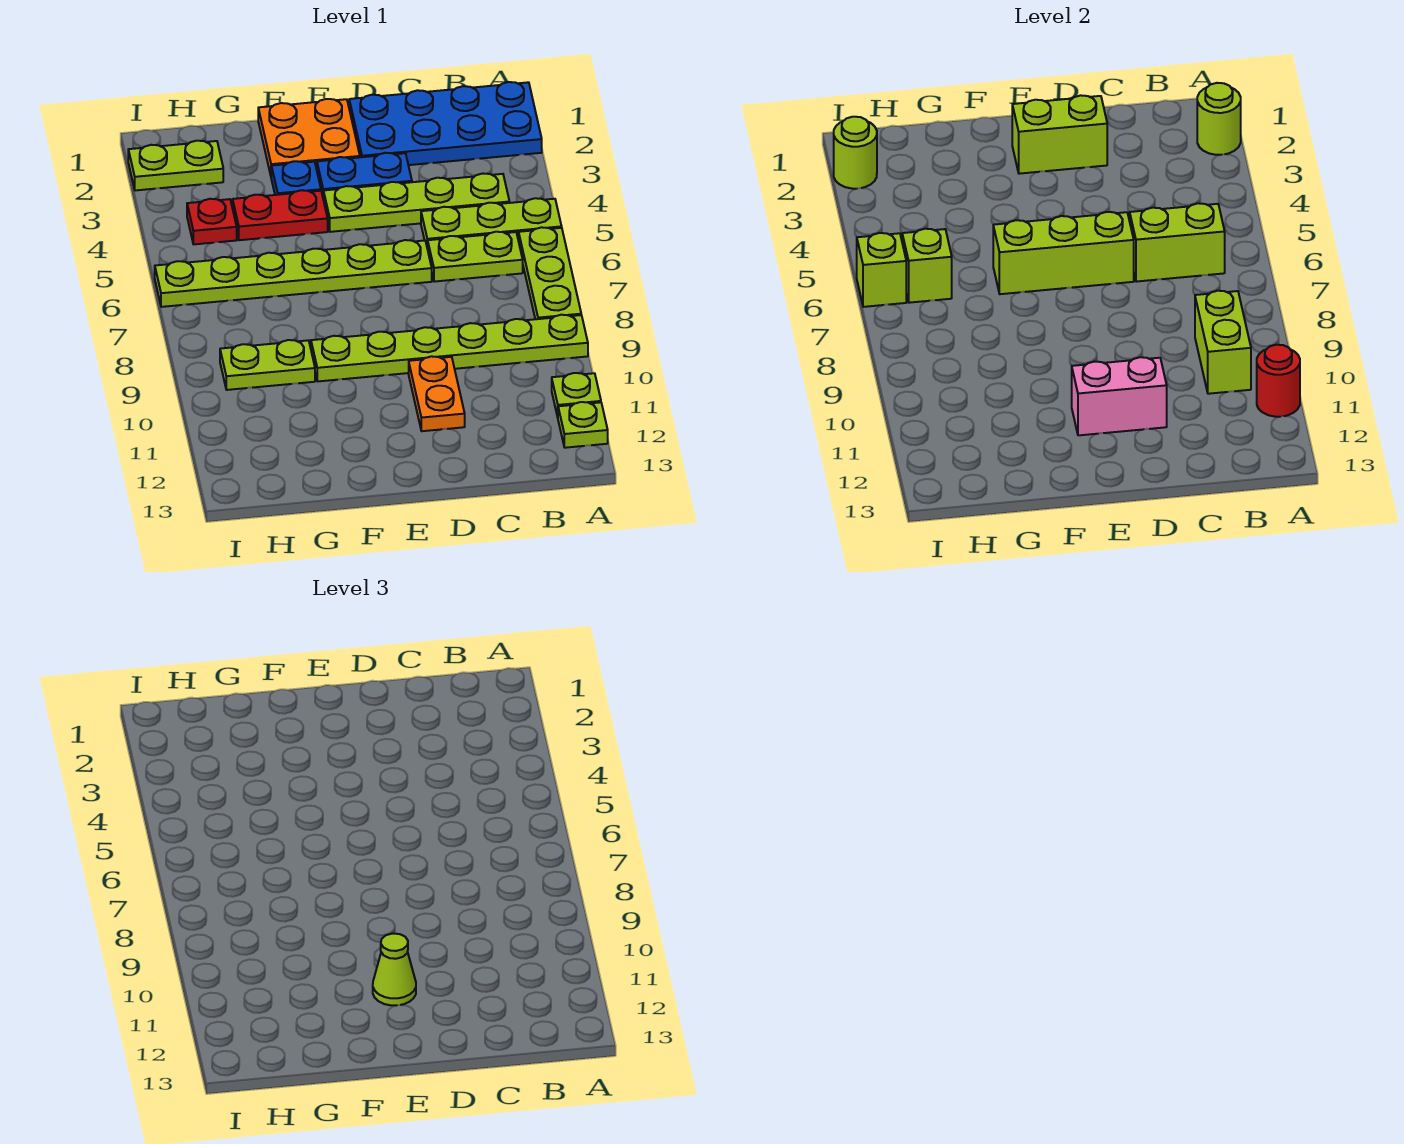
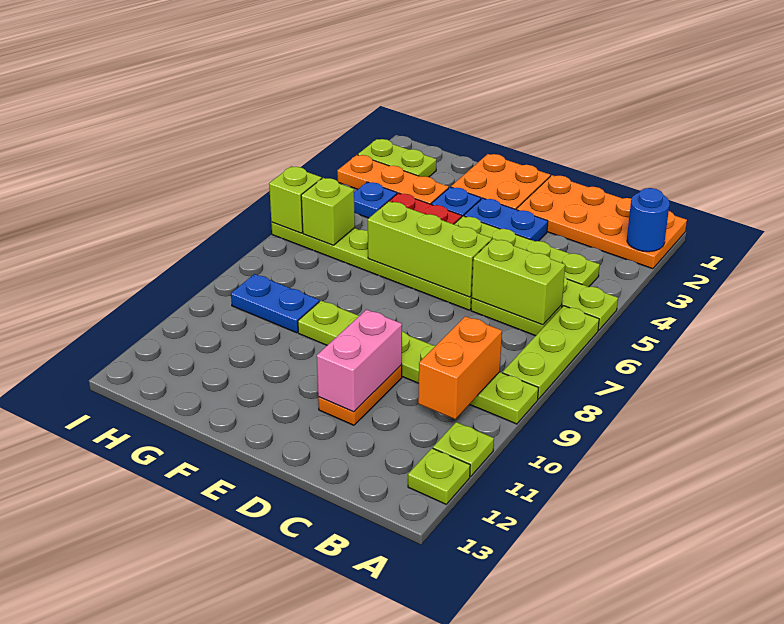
blue 2x4 plate [349,82,542,165] -> orange 2x4 plate [517,175,687,269]
lime 1x1 round brick [1197,83,1241,155] -> blue 1x1 round brick [627,188,669,252]
red 1x1 round brick [1257,345,1300,417] -> none
lime 1x2 brick [1195,291,1251,394] -> orange 1x2 brick [418,316,502,419]
lime 1x2 brick [1012,95,1107,174] -> none
pink 1x2 brick [1072,357,1167,435] -> pink 1x2 brick turned to [317,310,402,412]
lime 1x1 cone [373,934,416,1006] -> none
none -> orange 1x3 plate [337,155,449,204]
lime 1x2 plate [220,340,315,390] -> blue 1x2 plate [231,274,319,333]
red 1x1 plate [187,199,237,244] -> blue 1x1 plate [354,182,397,218]
lime 1x1 round brick [834,117,877,189] -> none

